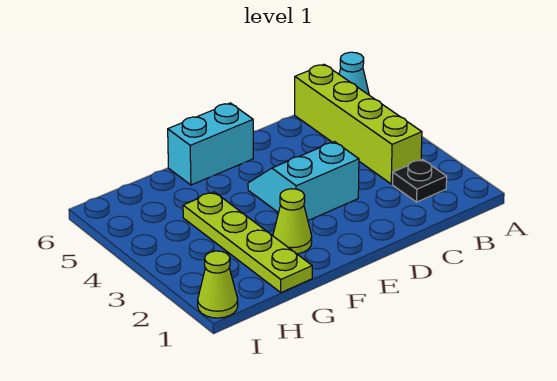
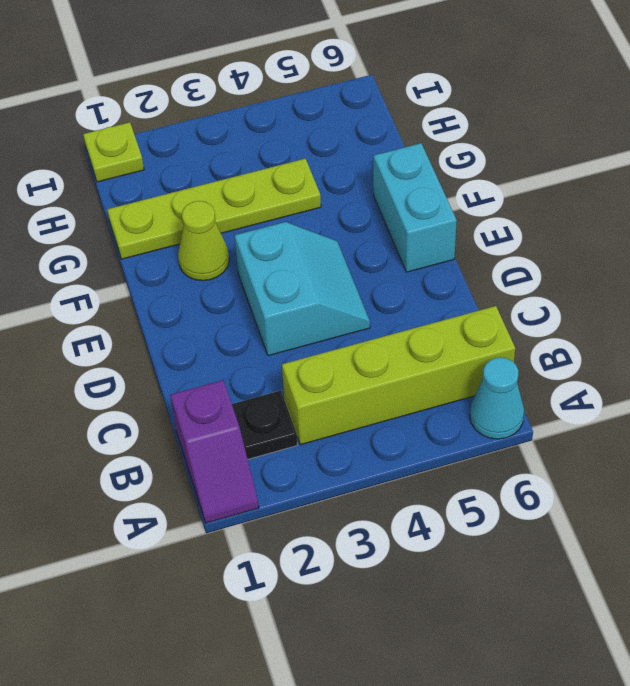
none -> purple 1x2 slope [170,380,259,523]
lime 1x1 cone [198,251,238,318] -> lime 1x1 plate [83,122,144,182]

